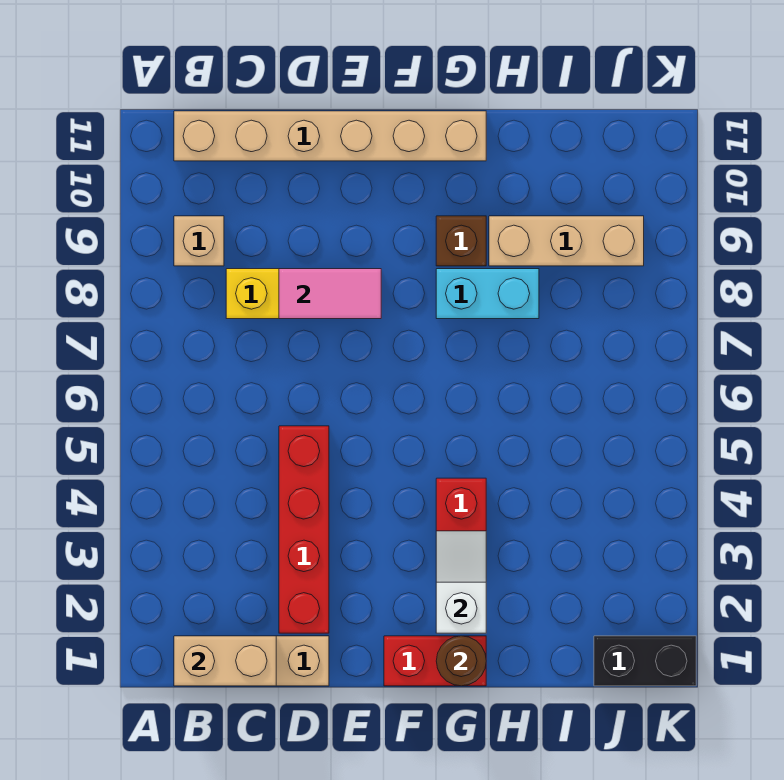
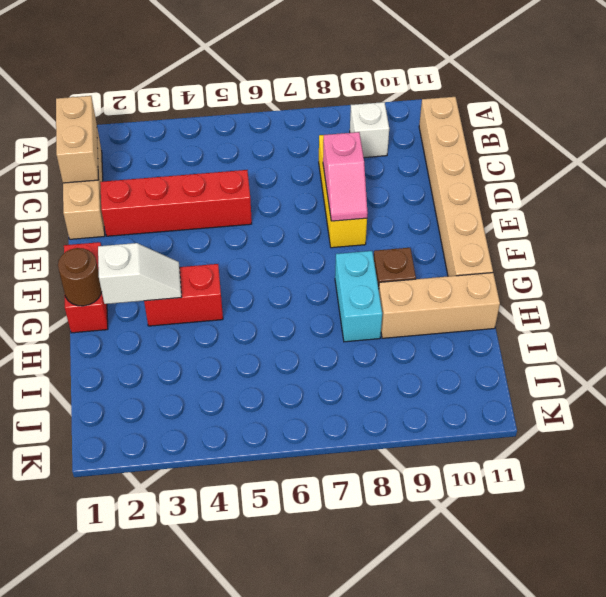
tan 1x1 brick [174,216,224,266] -> white 1x1 brick [350,102,389,158]
pink 1x2 tile [279,269,381,319] -> pink 1x2 slope [323,132,368,221]
tan 1x3 brick [489,216,644,266] -> tan 1x3 brick turned to [379,273,500,338]
black 1x2 brick [594,636,696,686] -> none

